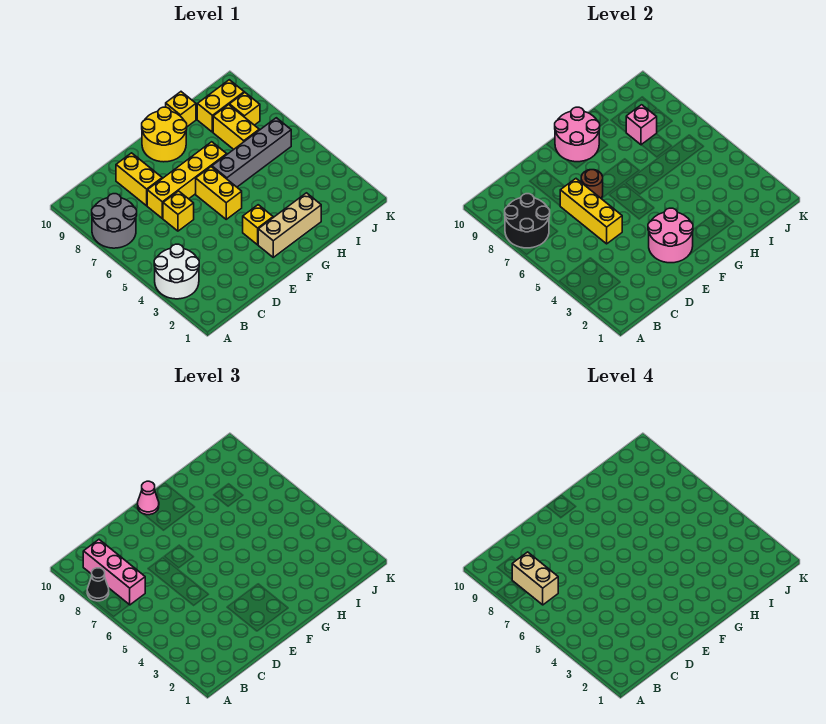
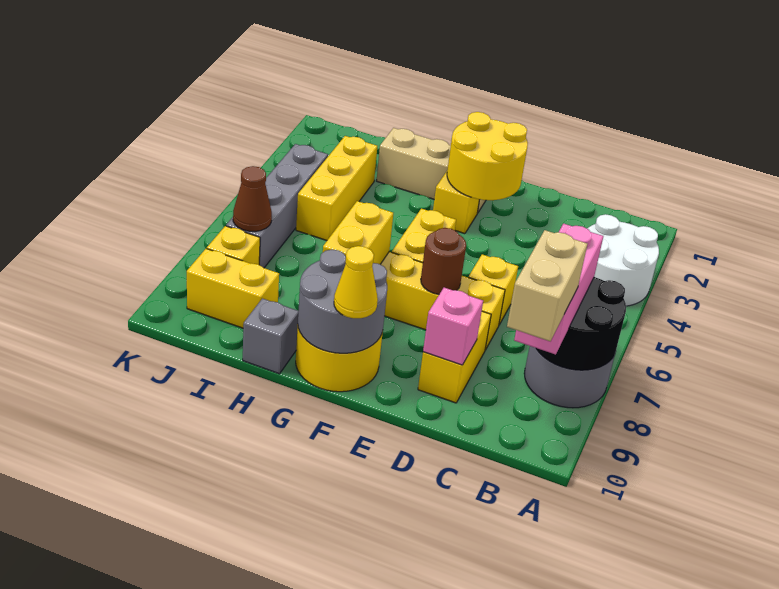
black 1x1 cone [87,568,109,601] -> none
tan 1x2 brick [512,552,558,605] -> tan 1x2 brick moved to [507,230,587,341]
yellow 1x3 brick [560,179,622,244] -> yellow 1x3 brick moved to [296,136,377,241]
pink 2x2 round brick [648,208,693,263] -> yellow 2x2 round brick [447,112,528,200]
pink 2x2 round brick [555,107,600,162] -> grey 2x2 round brick [298,250,387,353]
pink 1x1 cone [138,481,159,515] -> yellow 1x1 cone [334,246,378,318]
grey 1x4 brick [212,118,291,187] -> grey 1x4 brick turned to [226,144,328,268]
yellow 1x1 brick [166,92,196,127] -> grey 1x1 brick [243,298,298,374]
yellow 1x2 brick [213,105,259,149] -> yellow 1x2 brick moved to [323,201,393,264]
pink 1x1 brick [626,105,657,145] -> pink 1x1 brick moved to [423,288,483,365]
none -> brown 1x1 cone [233,166,272,232]

